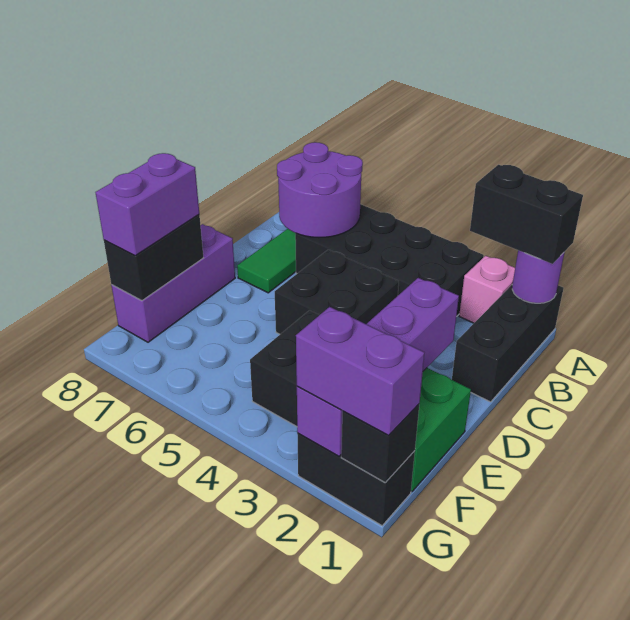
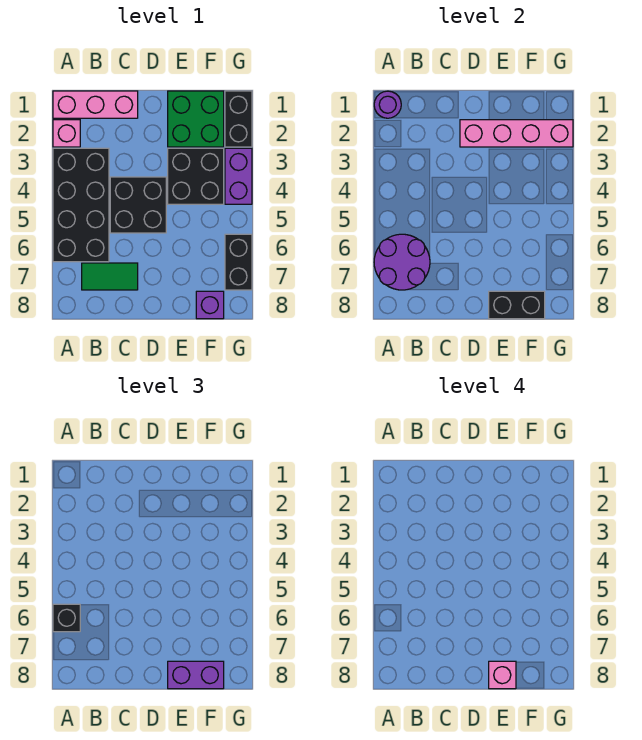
black 1x3 brick [452,285,564,402] -> pink 1x3 brick [53,91,138,118]
black 1x2 brick [470,165,583,264] -> black 1x2 brick moved to [225,234,252,290]
purple 1x4 brick [297,278,459,456] -> pink 1x4 brick [460,120,573,147]
purple 1x3 brick [111,224,235,342] -> purple 1x1 brick [196,291,224,319]
none -> pink 1x1 brick [489,661,516,689]
black 1x1 brick [341,404,419,483] -> black 1x1 brick moved to [53,604,80,632]
purple 1x2 brick [296,307,424,435] -> purple 1x2 brick moved to [225,148,252,204]

